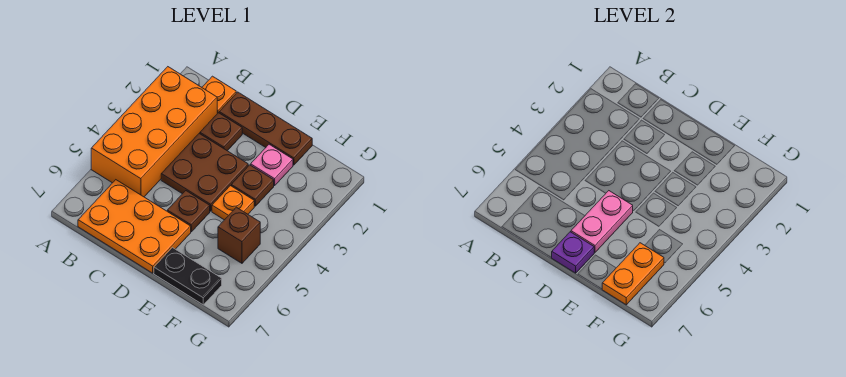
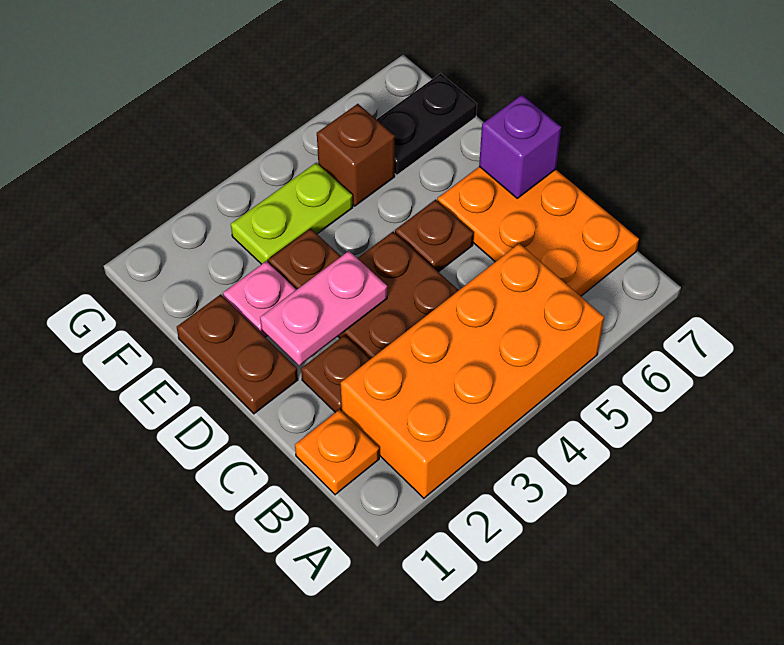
brown 1x3 plate [219,92,312,165] -> brown 1x2 plate [177,294,298,414]
pink 1x2 plate [571,191,633,253] -> pink 1x2 plate moved to [260,251,387,366]
purple 1x1 plate [552,232,594,273] -> purple 1x1 brick [479,95,561,198]
orange 1x1 plate [212,186,254,220] -> none
black 1x2 plate [154,248,222,305] -> black 1x2 plate turned to [376,73,477,175]
none -> lime 1x2 plate [231,163,353,264]
orange 1x2 plate [602,243,664,305] -> none

